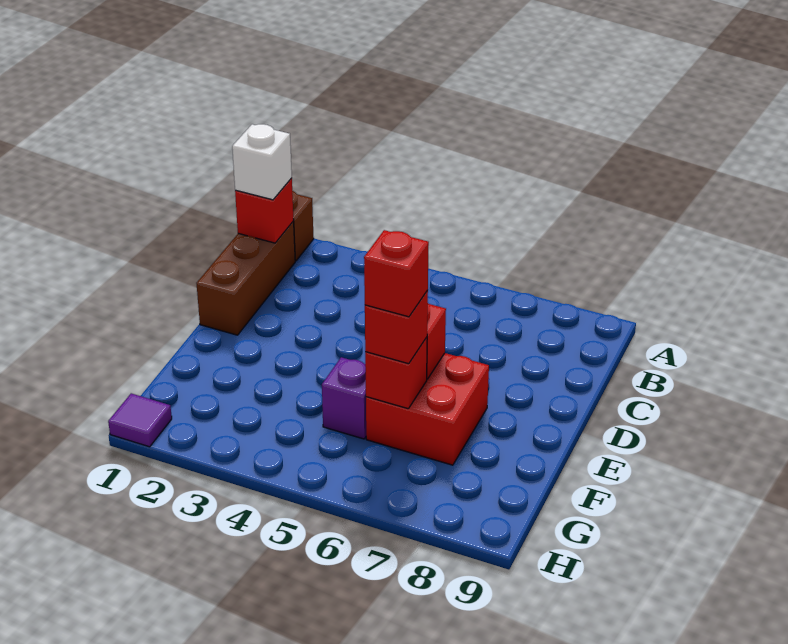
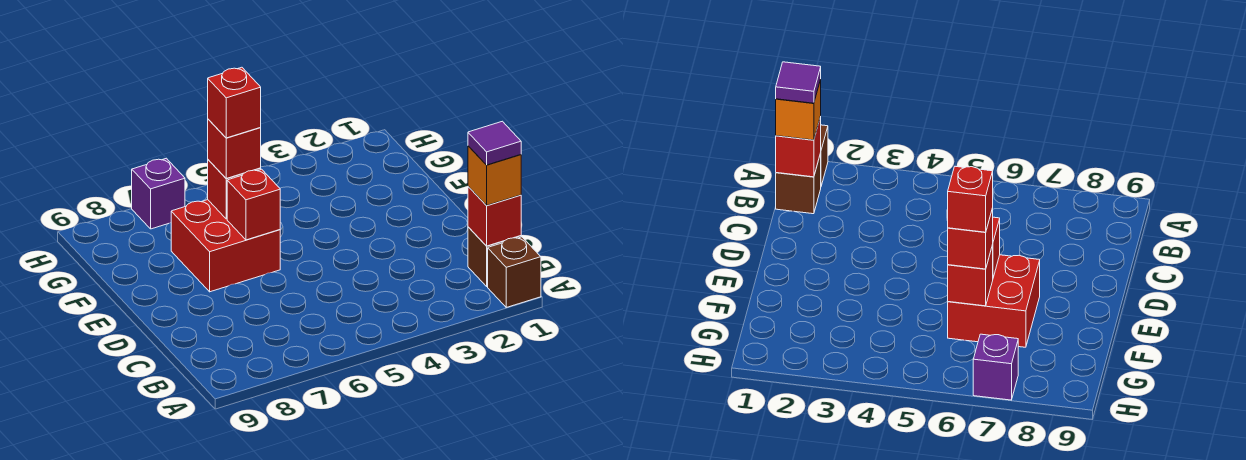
brown 1x3 brick [197,221,295,335] -> brown 1x1 brick [468,227,521,286]
white 1x1 brick [232,124,292,200] -> orange 1x1 brick [468,146,521,206]
purple 1x1 brick [322,357,366,439] -> purple 1x1 brick moved to [132,158,185,229]
purple 1x1 tile [108,393,172,447] -> purple 1x1 tile moved to [468,121,521,165]

